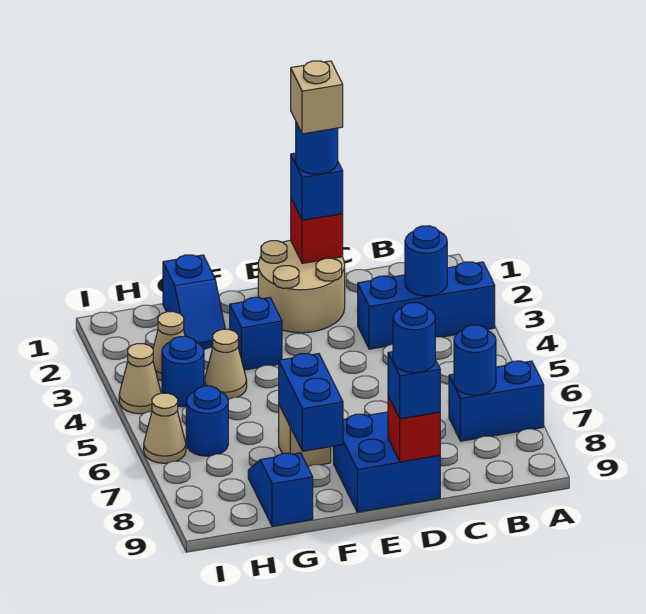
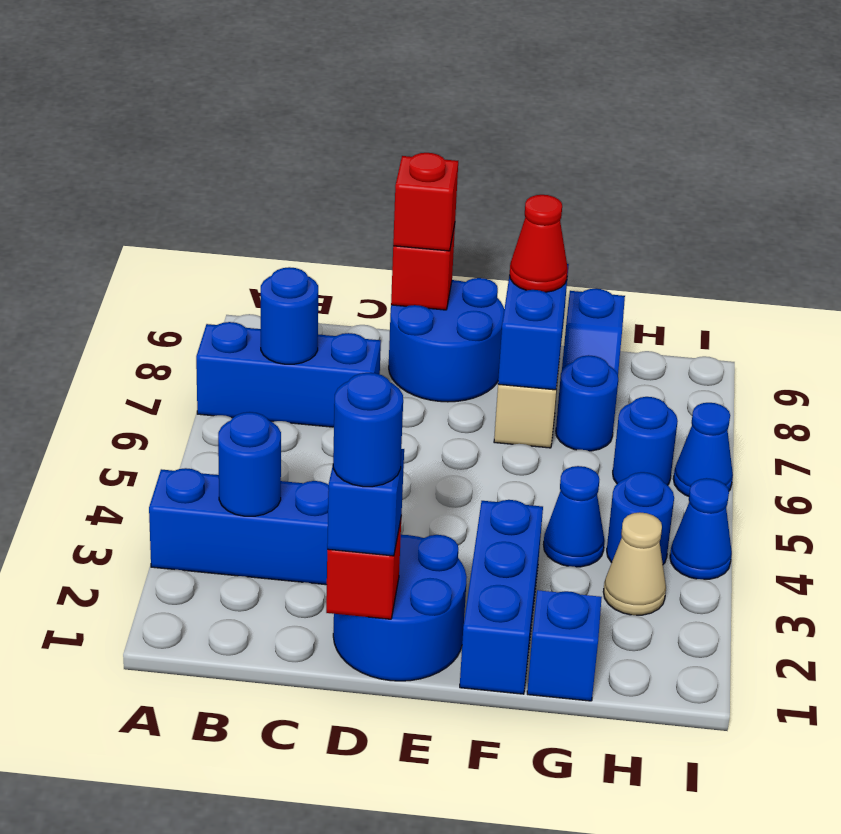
blue 1x2 brick [449,361,544,441] -> blue 1x3 brick [196,322,381,427]
tan 2x2 round brick [258,240,345,333] -> blue 2x2 round brick [333,535,467,681]
tan 1x1 brick [291,61,343,134] -> none
blue 2x2 brick [333,412,440,512] -> blue 2x2 round brick [389,278,504,402]
blue 1x1 brick [388,352,440,419] -> red 1x1 brick [393,153,458,251]
blue 1x1 round brick [393,303,435,373] -> blue 1x1 round brick moved to [556,355,618,451]
blue 1x1 brick [230,297,282,370] -> blue 1x3 brick [460,500,543,694]
none -> red 1x1 cone [510,195,568,292]
tan 1x1 cone [204,329,247,399] -> blue 1x1 cone [544,466,605,567]
tan 1x1 cone [119,344,161,414] -> blue 1x1 cone [670,478,732,579]
tan 1x1 cone [144,393,186,463] -> blue 1x1 cone [673,403,733,496]

